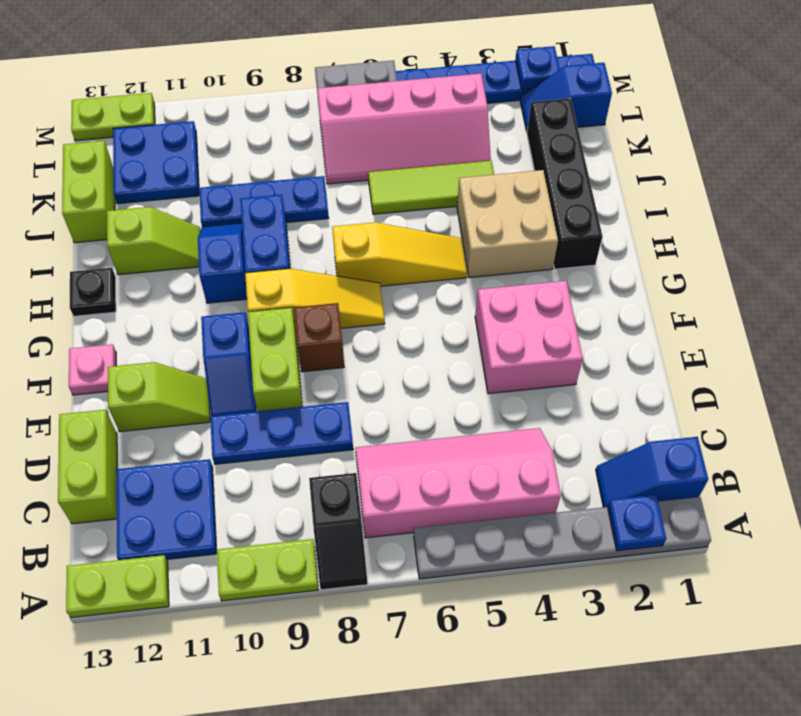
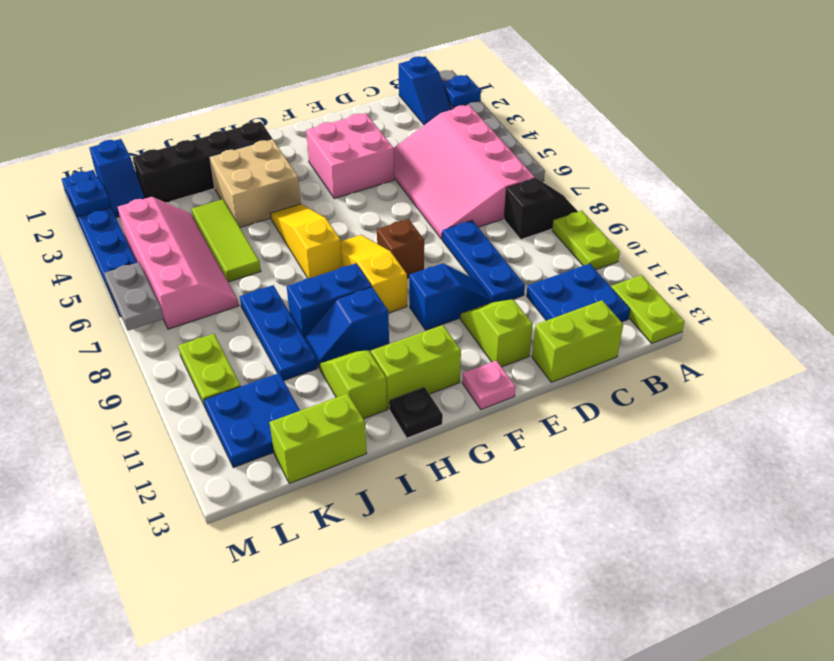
pink 2x4 slope [355,428,561,538] -> pink 3x4 slope [394,105,535,239]
lime 1x2 brick [248,308,302,411] -> lime 1x2 brick moved to [371,325,461,409]
lime 1x2 plate [71,93,155,141] -> lime 1x2 plate moved to [178,334,241,407]

